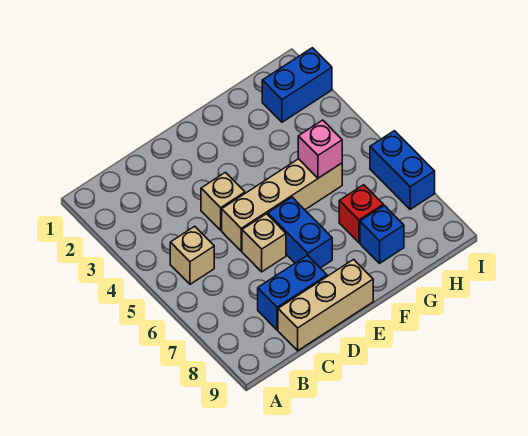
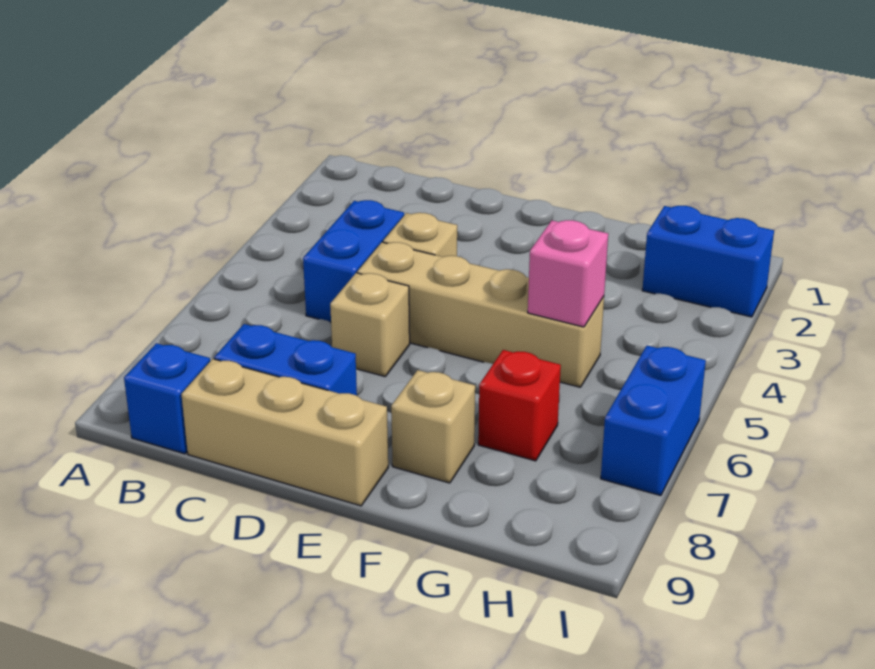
tan 1x1 brick [170,226,214,284] -> tan 1x1 brick moved to [391,370,475,483]
blue 1x2 brick [268,197,332,268] -> blue 1x2 brick moved to [303,200,404,322]
blue 1x1 brick [360,205,404,263] -> blue 1x1 brick moved to [124,343,210,454]

